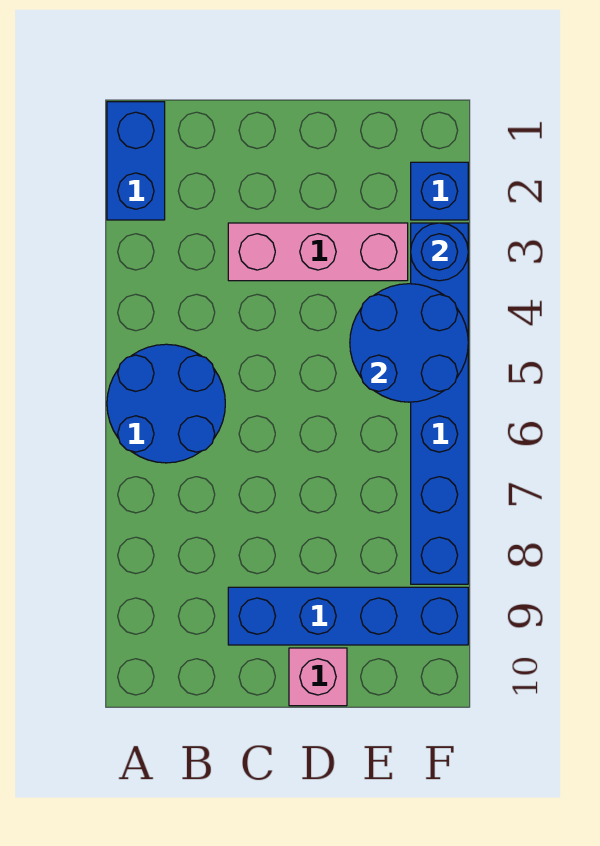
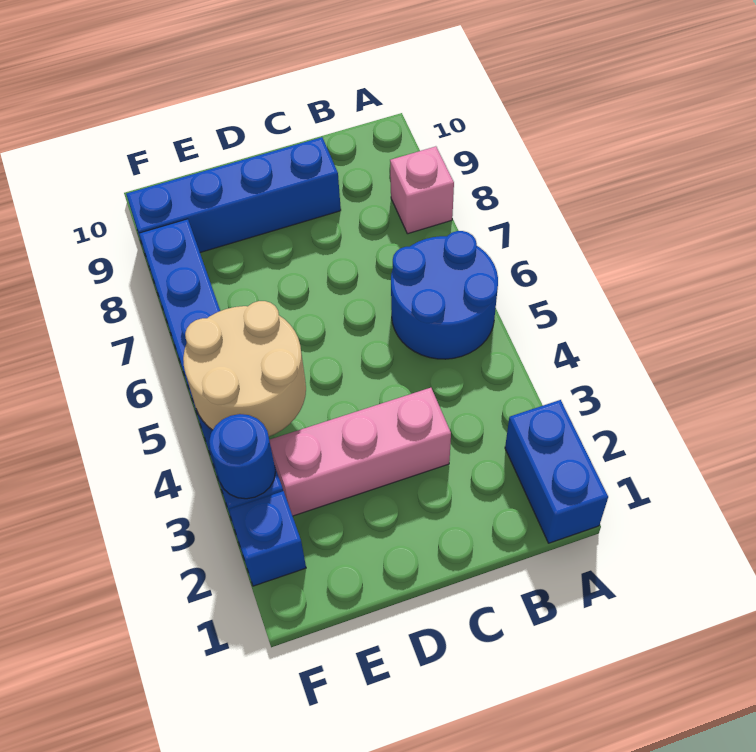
pink 1x1 brick [289,648,347,706] -> pink 1x1 brick moved to [390,146,454,234]
blue 2x2 round brick [350,284,468,402] -> tan 2x2 round brick [183,301,306,436]

